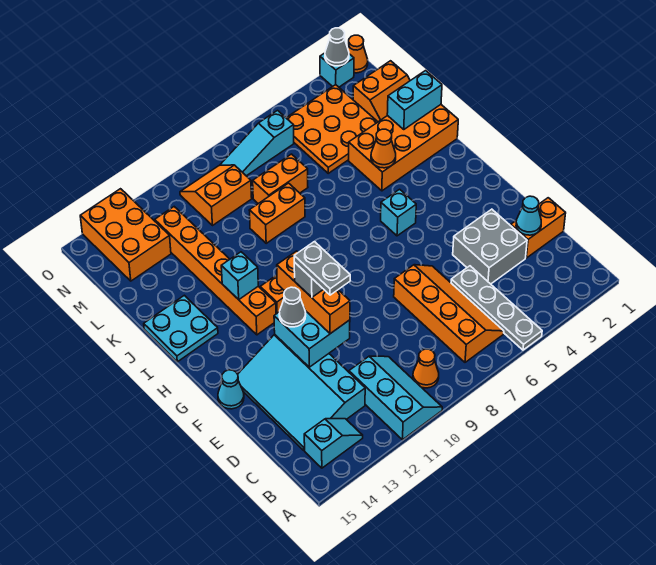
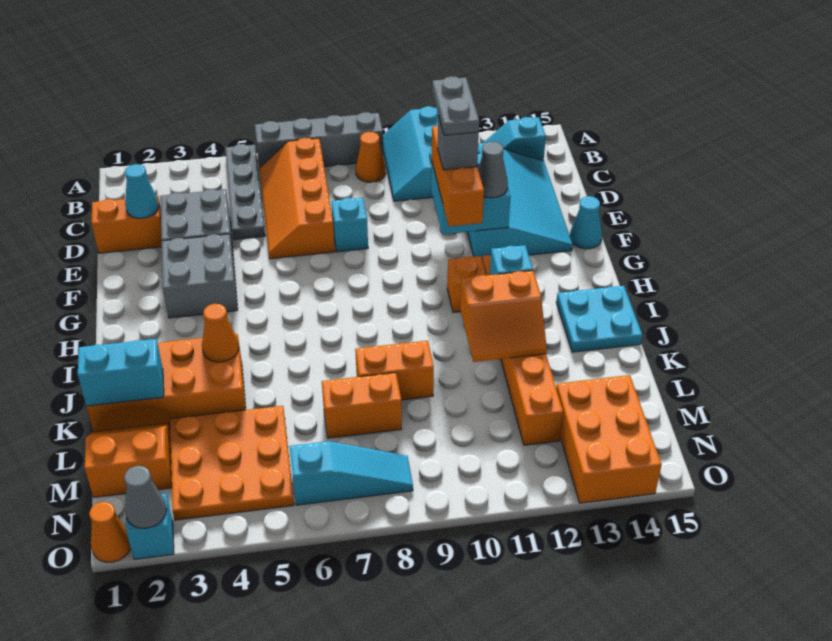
none -> grey 1x4 brick [255,112,383,168]
none -> grey 2x2 brick [162,234,238,318]
cyan 1x1 brick [381,189,416,236] -> cyan 1x1 brick moved to [331,198,368,252]
orange 2x2 slope [180,165,252,225] -> orange 2x2 slope moved to [460,271,547,362]

